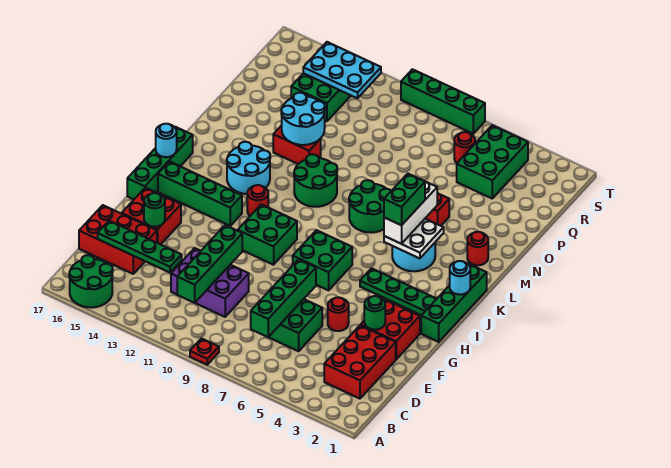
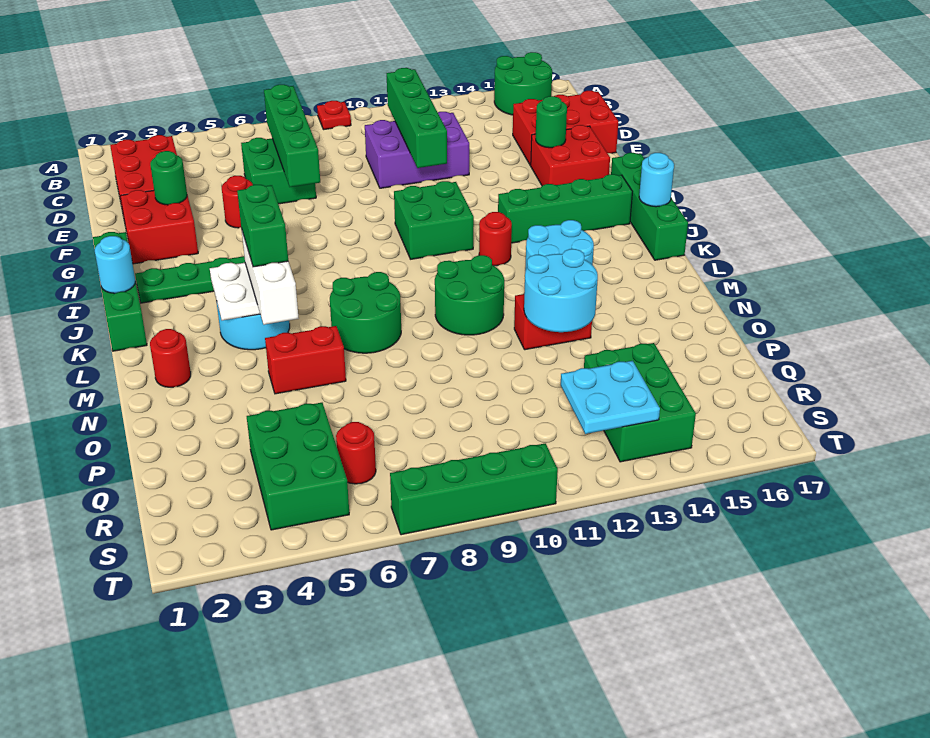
green 1x4 plate [98,221,182,273] -> none
green 2x2 brick [293,230,352,290] -> none
cyan 2x3 plate [303,42,381,98] -> cyan 2x2 plate [561,361,660,434]

